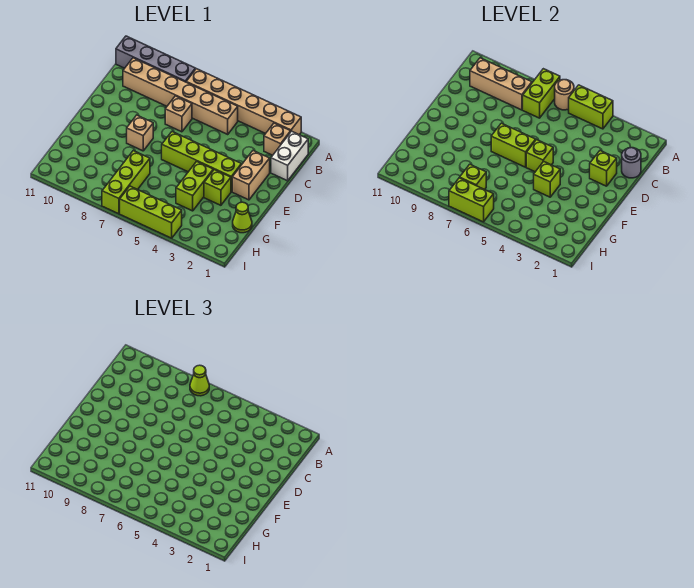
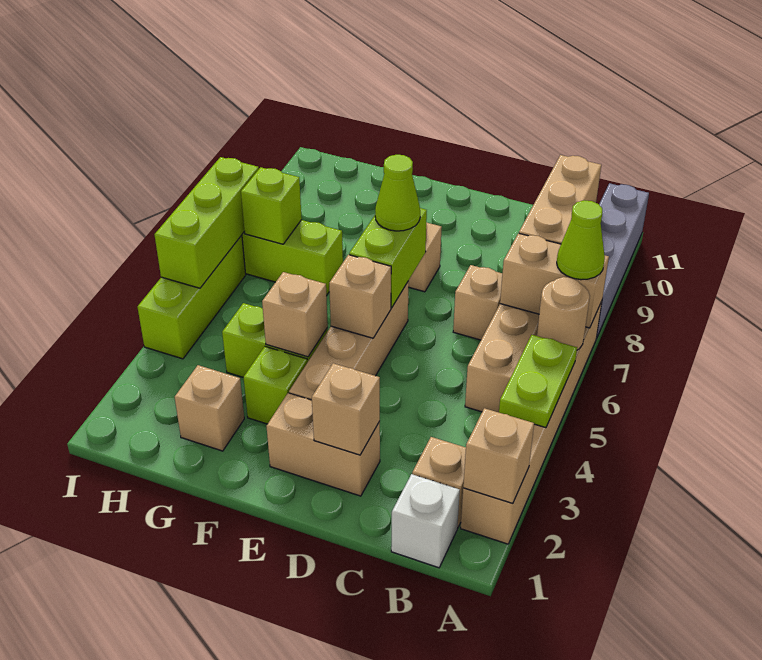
none -> tan 1x1 brick [463,408,534,503]
lime 1x2 brick [569,85,613,129] -> lime 1x2 plate [499,335,577,428]
lime 1x2 brick [523,69,560,118] -> tan 1x2 brick [500,233,609,328]
white 1x2 brick [271,131,308,181] -> white 1x1 brick [391,474,460,568]
grey 1x1 round brick [622,148,641,178] -> none
lime 1x1 brick [590,151,617,186] -> tan 1x1 brick [312,363,380,455]
lime 1x4 brick [162,132,241,192] -> tan 1x4 brick [289,281,409,400]
lime 1x1 brick [526,140,553,172] -> tan 1x1 brick [329,255,391,338]
lime 1x1 brick [534,161,560,197] -> tan 1x1 brick [262,272,328,357]
lime 1x1 cone [233,202,252,233] -> lime 1x1 cone moved to [375,155,420,231]
none -> tan 1x1 brick [175,365,244,451]
lime 1x2 brick [449,178,494,222] -> lime 1x3 brick [154,157,259,288]

